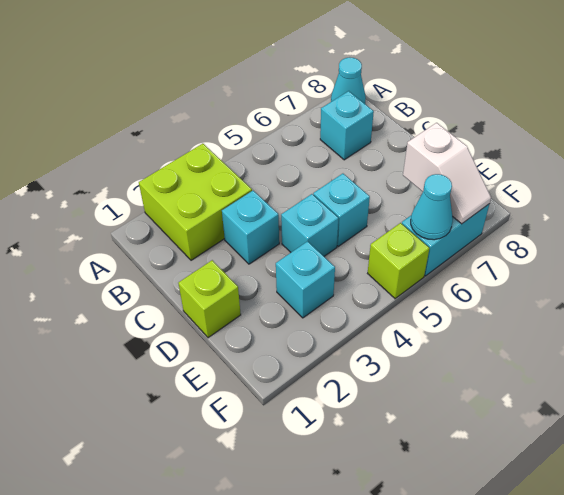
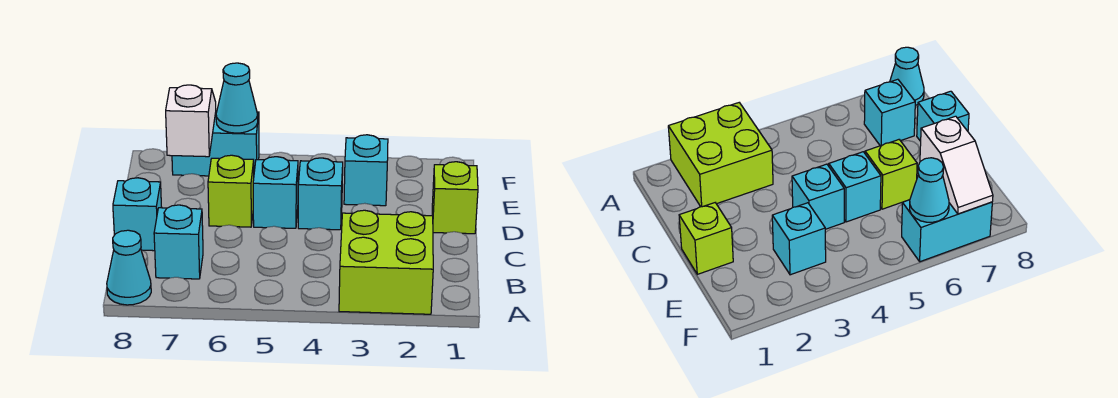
cyan 1x1 brick [222,191,279,264] -> cyan 1x1 brick moved to [113,178,162,251]
lime 1x1 brick [368,223,429,299] -> lime 1x1 brick moved to [208,155,254,227]

